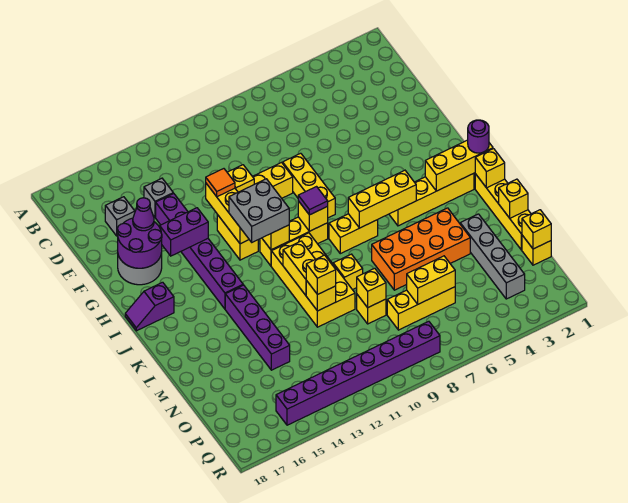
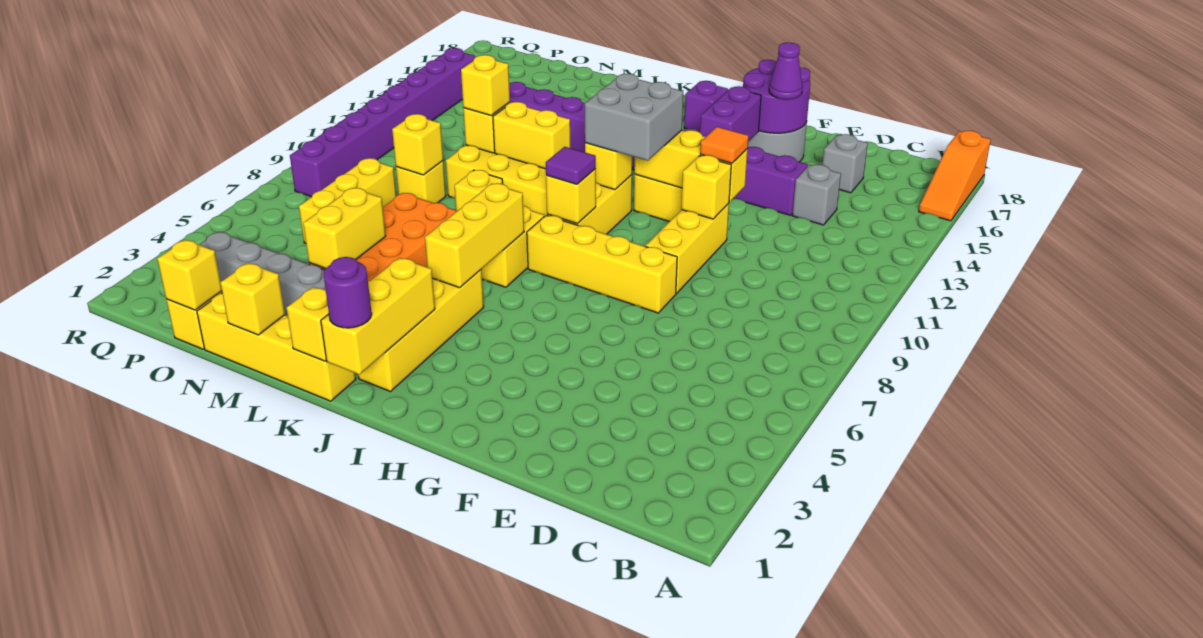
none -> orange 1x3 slope [919,130,991,221]
yellow 1x3 brick [283,153,335,218] -> yellow 1x4 brick [527,215,677,313]
yellow 1x2 brick [407,256,455,304] -> yellow 1x2 brick moved to [303,188,386,269]

